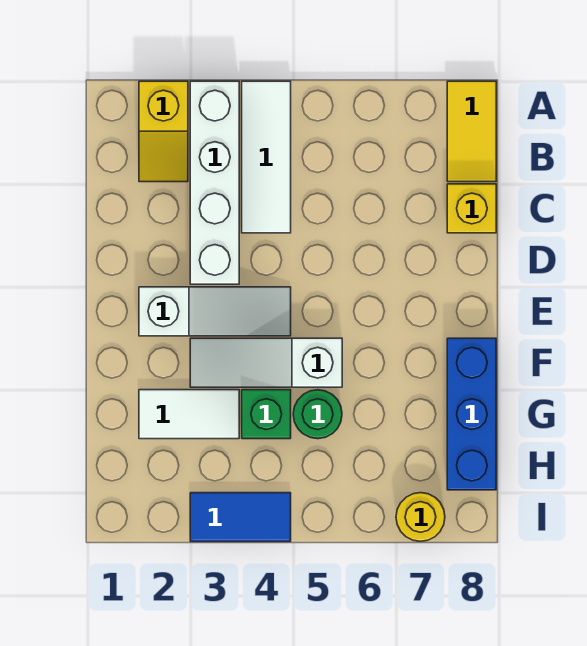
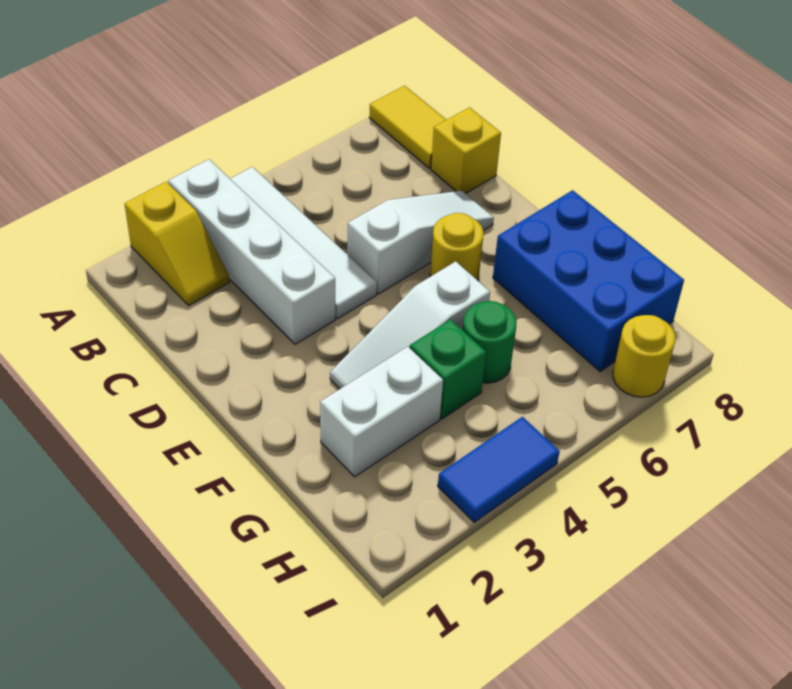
white 1x3 tile [242,81,291,233] -> white 1x4 tile [230,167,377,319]
white 1x3 slope [139,287,291,336] -> white 1x3 slope moved to [347,191,494,294]
none -> yellow 1x1 round brick [430,213,484,280]
blue 1x3 brick [447,338,496,490] -> blue 2x3 brick [493,190,684,371]
white 1x2 tile [139,390,239,439] -> white 1x2 brick [320,346,443,477]

